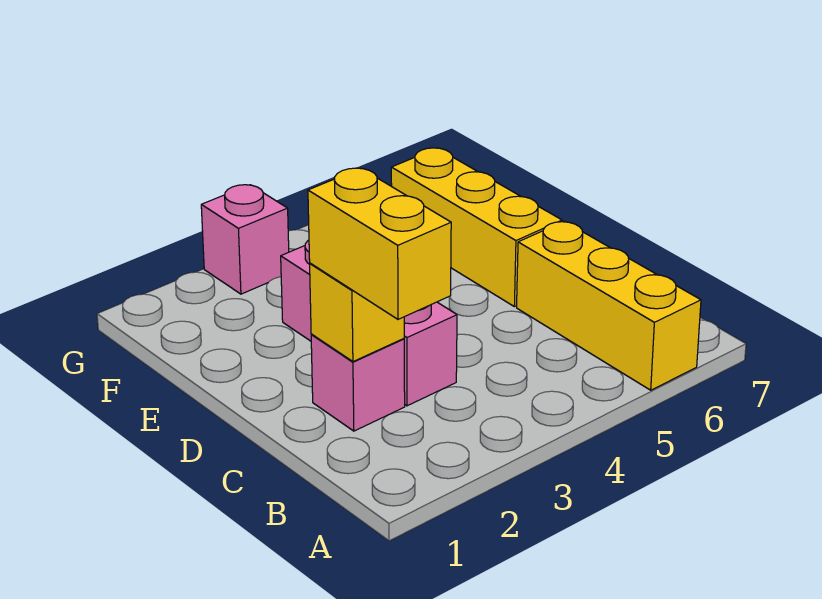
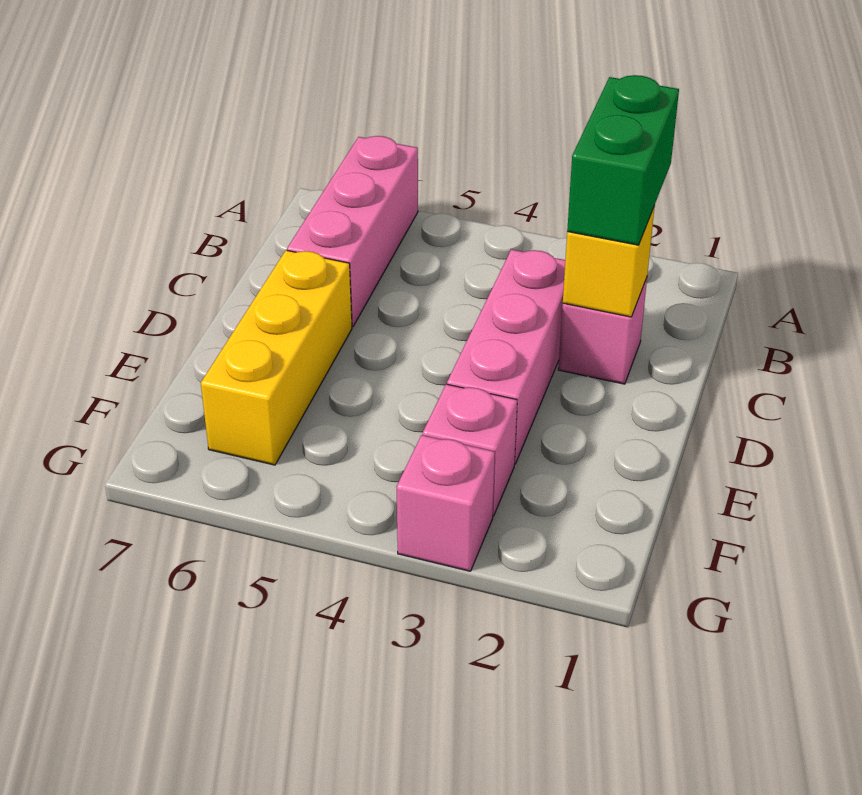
yellow 1x3 brick [517,221,701,390] -> pink 1x3 brick [287,136,418,327]
yellow 1x2 brick [308,168,451,319] -> green 1x2 brick [567,75,679,245]
none -> pink 1x1 brick [423,384,517,516]

